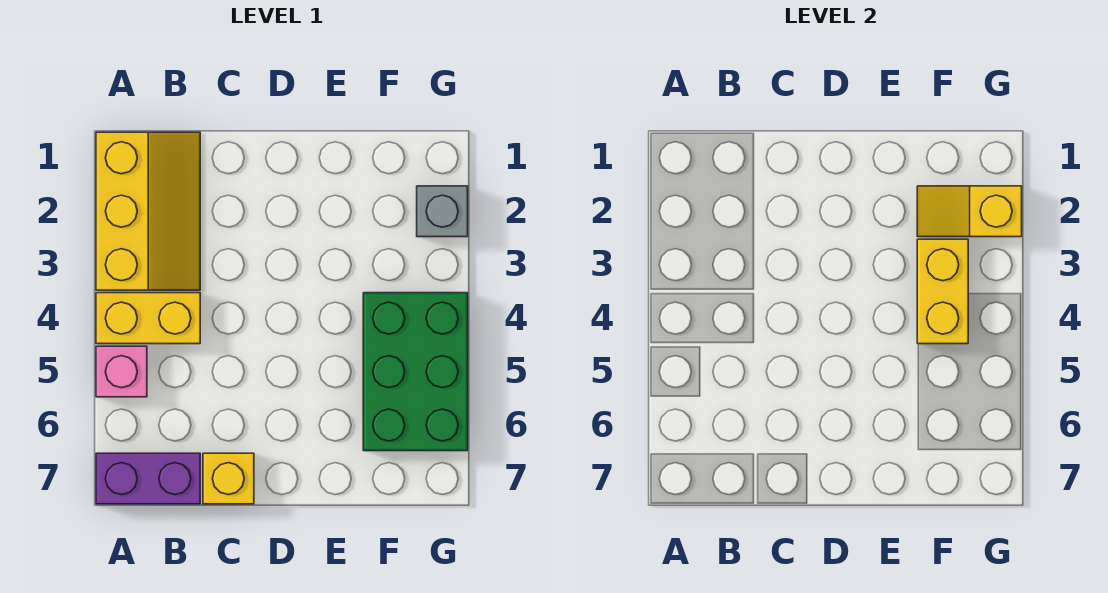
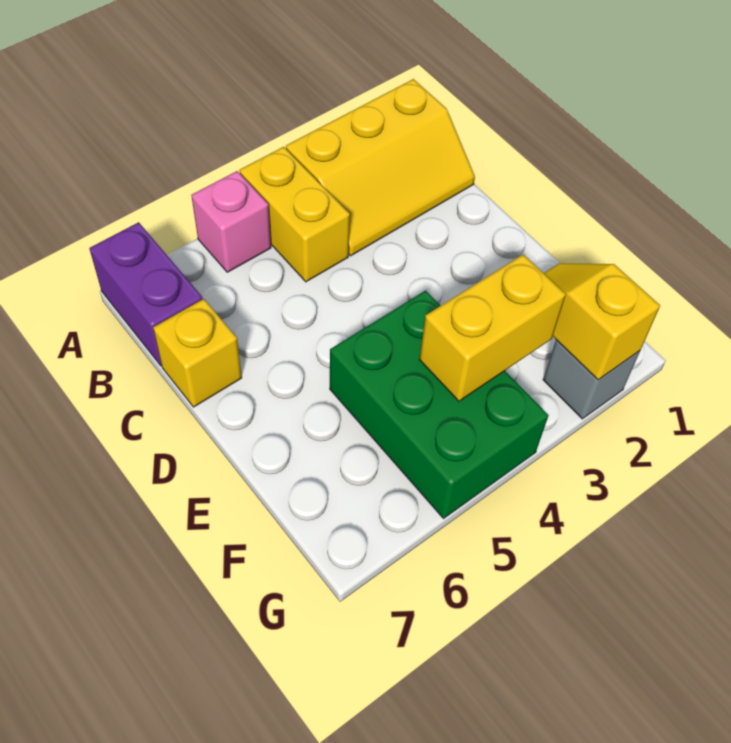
green 2x3 brick [363,293,468,451] -> green 2x3 brick turned to [330,291,548,518]

